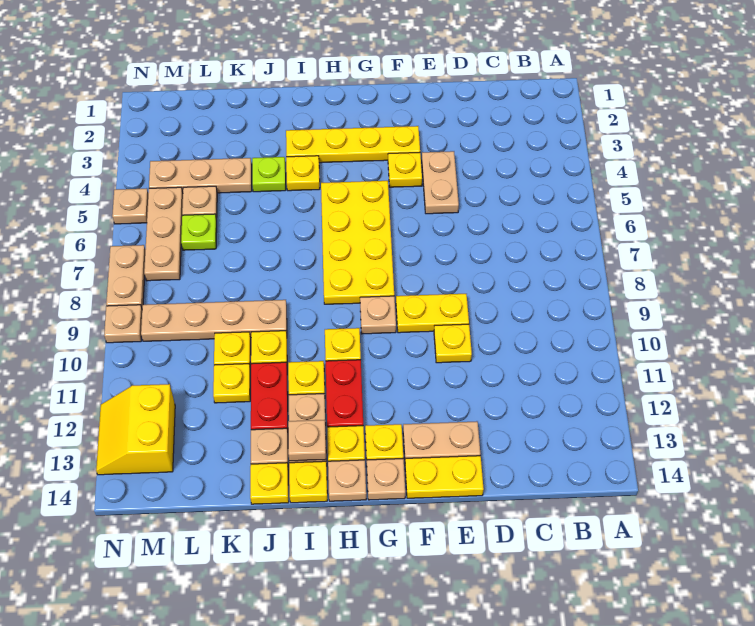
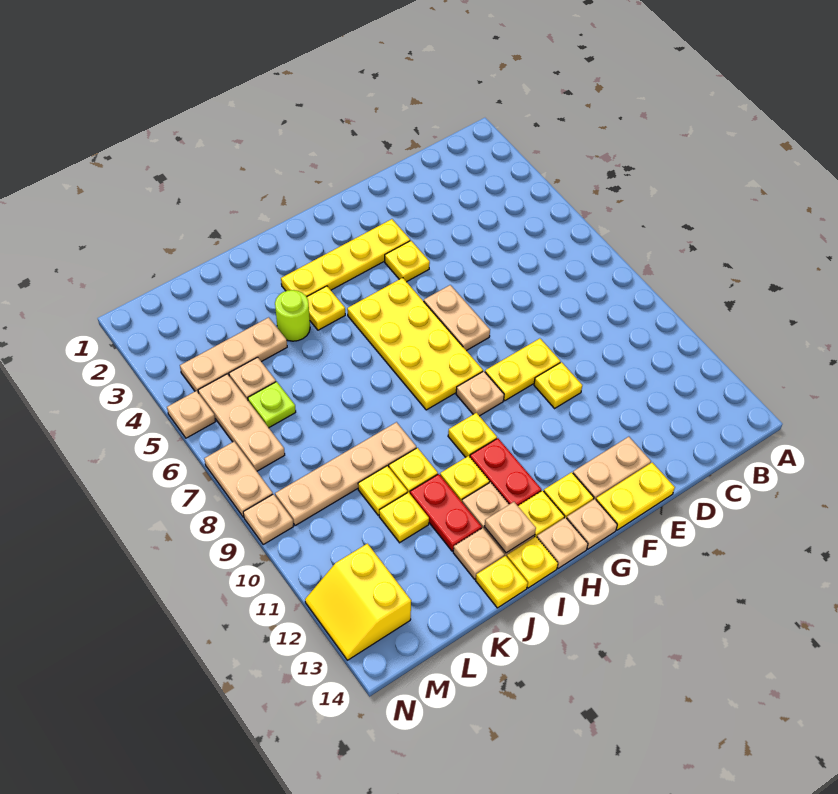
tan 1x2 plate [422,151,459,214] -> tan 1x2 plate moved to [424,285,490,351]
lime 1x1 plate [252,157,286,192] -> lime 1x1 round brick [275,290,310,341]

